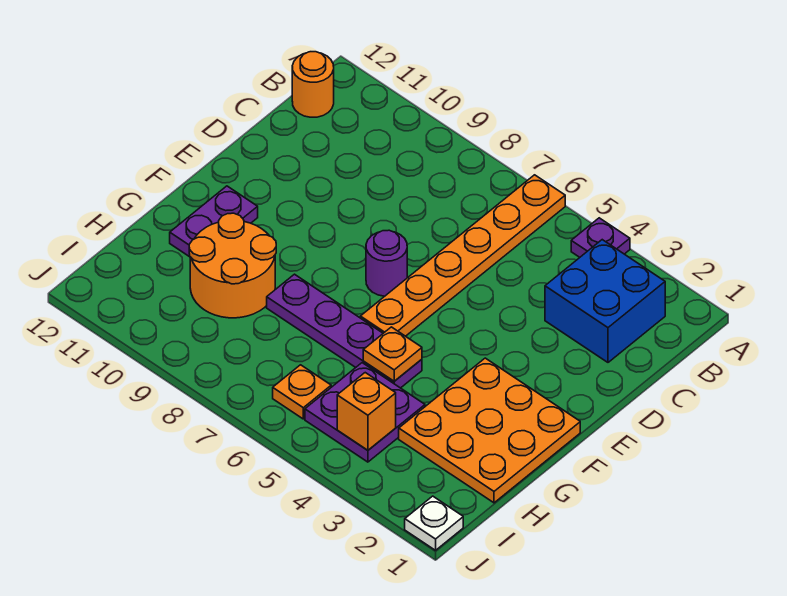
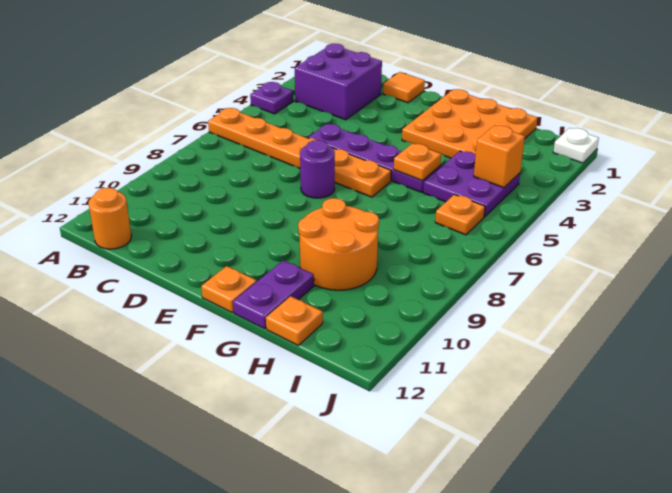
blue 2x2 brick [545,240,665,362] -> purple 2x2 brick [295,44,382,120]
none -> orange 1x1 tile [383,72,425,103]
purple 1x2 plate [170,186,258,257] -> purple 1x2 plate turned to [233,260,314,329]
none -> orange 1x1 plate [201,266,257,312]
purple 1x4 plate [267,274,422,388] -> purple 1x4 plate turned to [308,124,440,192]
none -> orange 1x1 plate [266,296,323,345]

